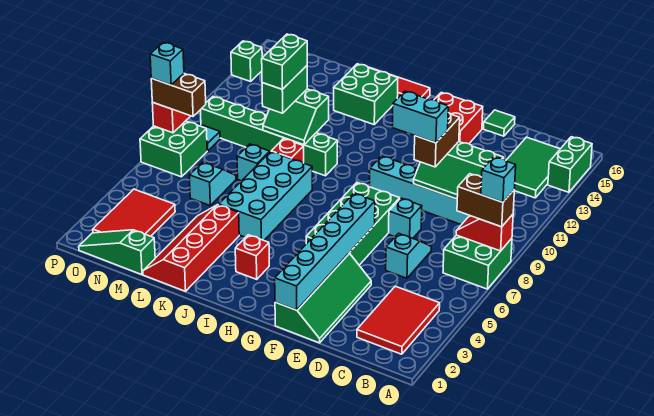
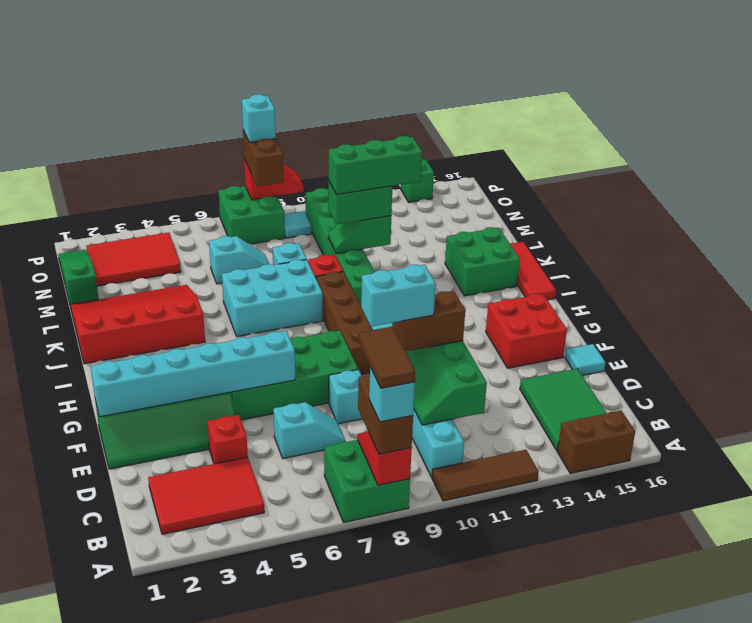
none -> brown 1x2 tile [359,327,415,388]
none -> brown 1x3 tile [432,450,539,501]
green 1x2 brick [548,137,592,192] -> brown 1x2 brick [557,411,635,473]
green 2x3 tile [506,137,560,198] -> green 2x3 tile turned to [520,369,607,451]
cyan 1x2 brick [392,91,448,143] -> cyan 1x2 brick turned to [361,265,436,327]
green 1x1 tile [484,110,515,136] -> cyan 1x1 tile [565,344,606,376]
none -> brown 1x4 brick [316,272,372,375]
red 1x1 brick [235,235,269,279] -> red 1x1 brick moved to [208,415,248,464]
cyan 2x4 brick [219,152,313,240] -> cyan 2x3 brick [222,260,323,336]
red 2x4 slope [143,205,239,291] -> red 3x4 slope [70,285,205,364]
green 2x2 slope [263,89,329,145] -> green 1x2 slope [328,216,391,253]
green 1x2 brick [262,34,307,89] -> green 1x3 brick [329,136,422,195]

